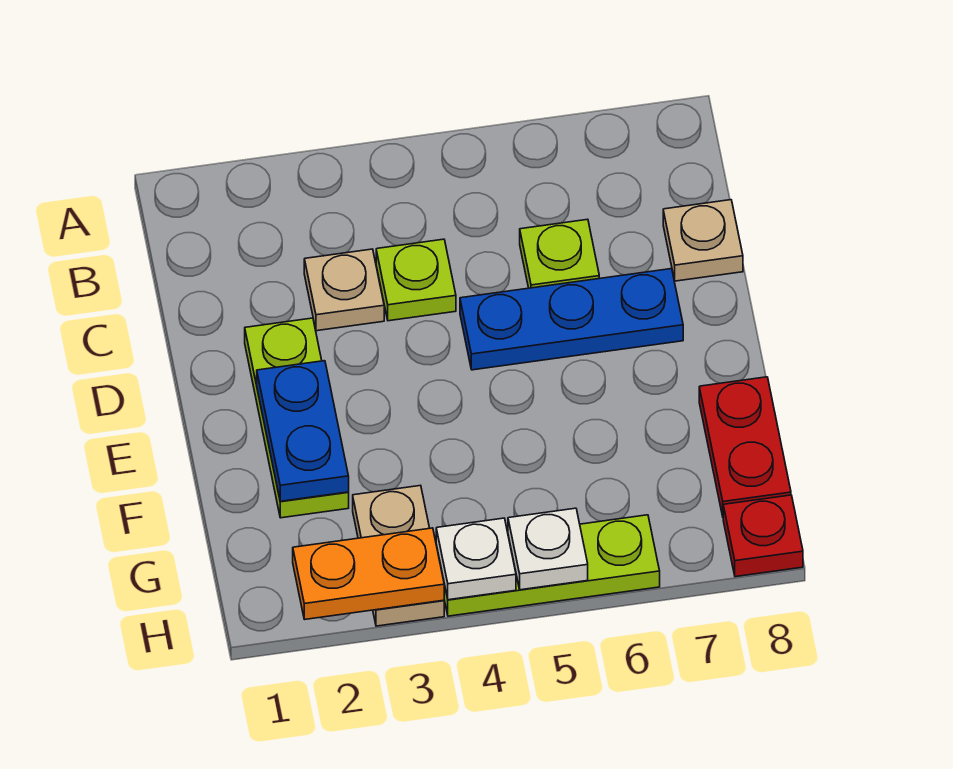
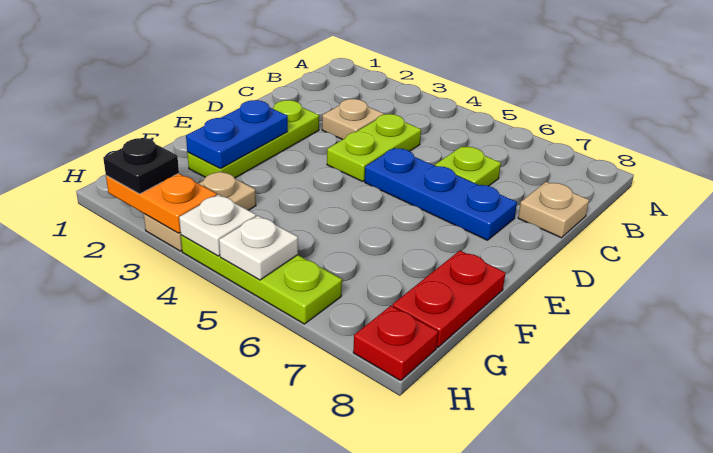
lime 1x1 plate [376,239,456,321] -> lime 1x2 plate [327,114,421,181]
none -> black 1x1 plate [103,138,179,194]

